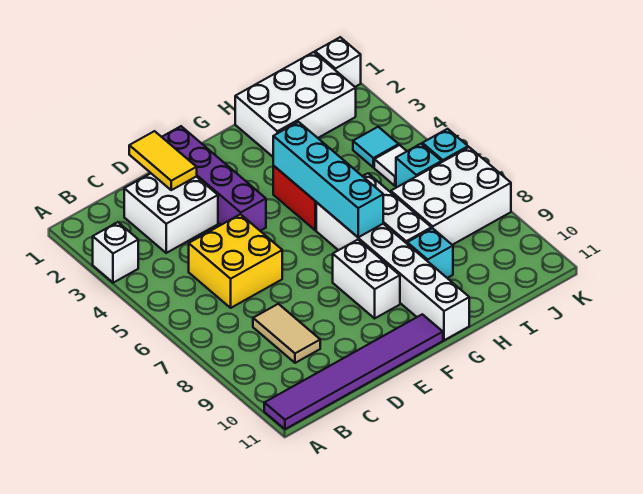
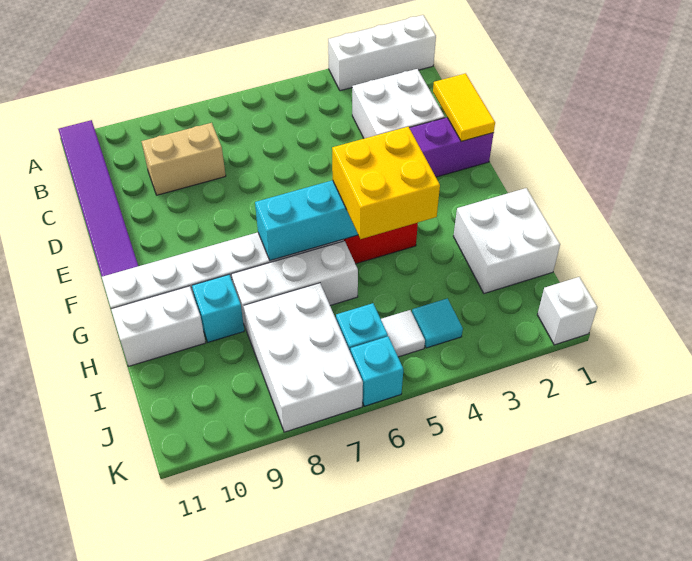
white 1x1 brick [93,222,138,283] -> white 1x3 brick [328,15,436,91]
yellow 2x2 brick [189,214,282,308] -> yellow 2x2 brick moved to [332,127,440,239]
tan 1x2 tile [253,304,320,363] -> tan 1x2 brick [141,123,226,195]
yellow 1x2 tile [129,131,197,190] -> yellow 1x2 tile turned to [433,73,495,142]
white 1x2 brick [333,240,400,318] -> white 1x2 brick moved to [111,286,206,366]
white 2x3 brick [235,52,356,157] -> white 2x2 brick [453,188,560,294]

